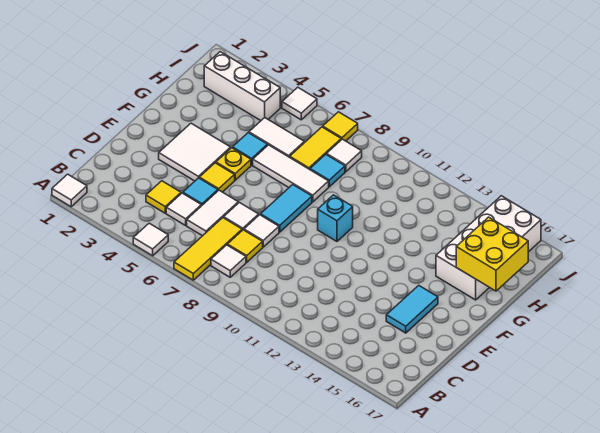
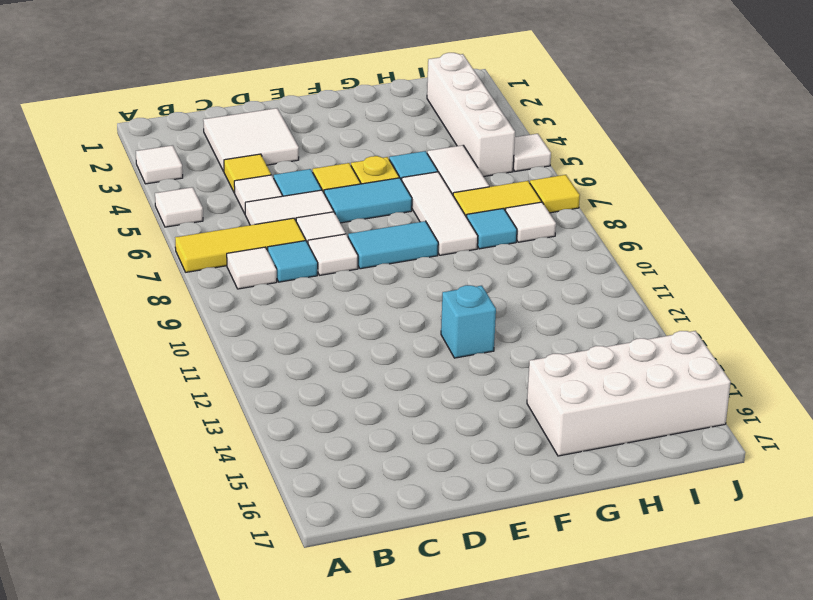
white 1x1 tile [52,174,87,207] -> white 1x1 tile moved to [136,145,183,184]
yellow 1x1 tile [227,230,263,262] -> cyan 1x1 tile [268,241,318,282]
cyan 1x2 tile [386,285,438,333] -> cyan 1x2 tile moved to [324,178,412,223]
white 2x2 tile [159,123,231,181] -> white 2x2 tile moved to [203,108,299,171]
cyan 1x1 brick [318,195,353,241] -> cyan 1x1 brick moved to [441,285,496,358]
yellow 2x2 brick [456,217,528,291] -> none
white 1x3 brick [204,52,280,121] -> white 1x4 brick [427,53,515,177]

